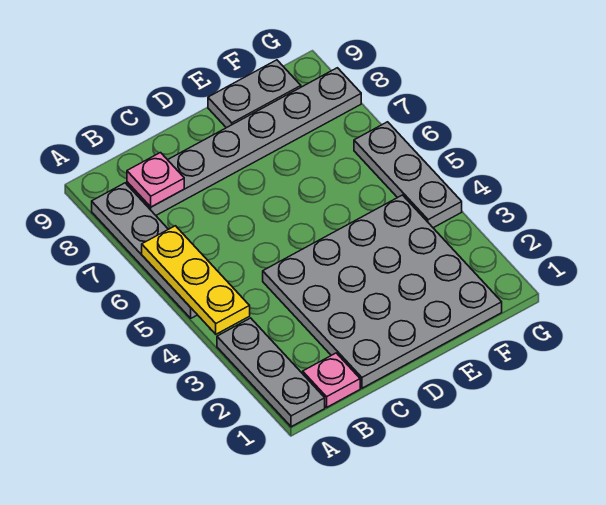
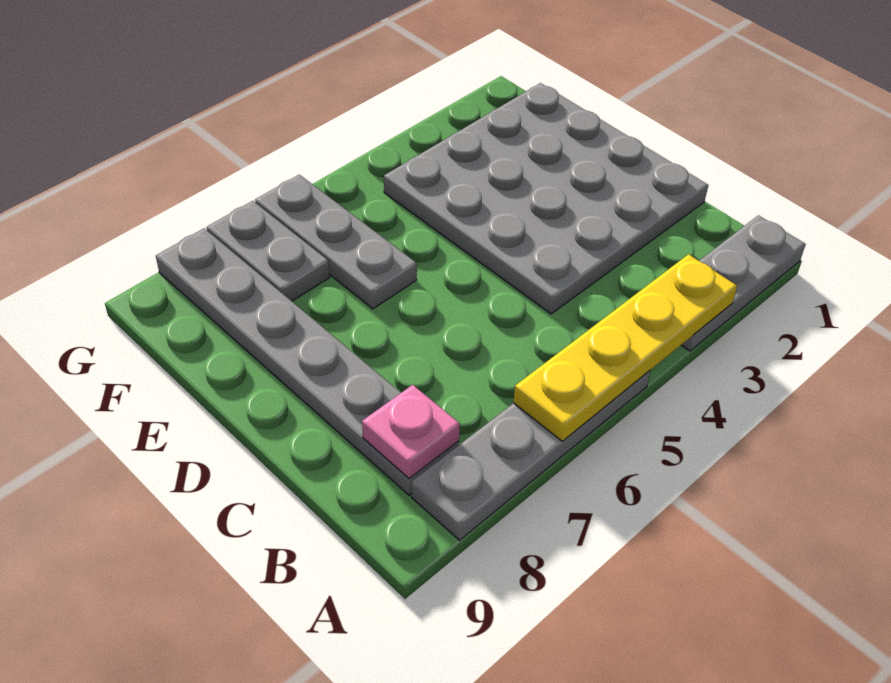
yellow 1x3 plate [142,226,250,334] -> yellow 1x4 plate [513,254,737,441]
pink 1x1 plate [303,353,360,407] -> none
grey 1x2 plate [208,60,301,128] -> grey 1x2 plate moved to [207,201,330,301]
grey 1x3 plate [354,122,462,228] -> grey 1x3 plate turned to [255,175,417,309]

